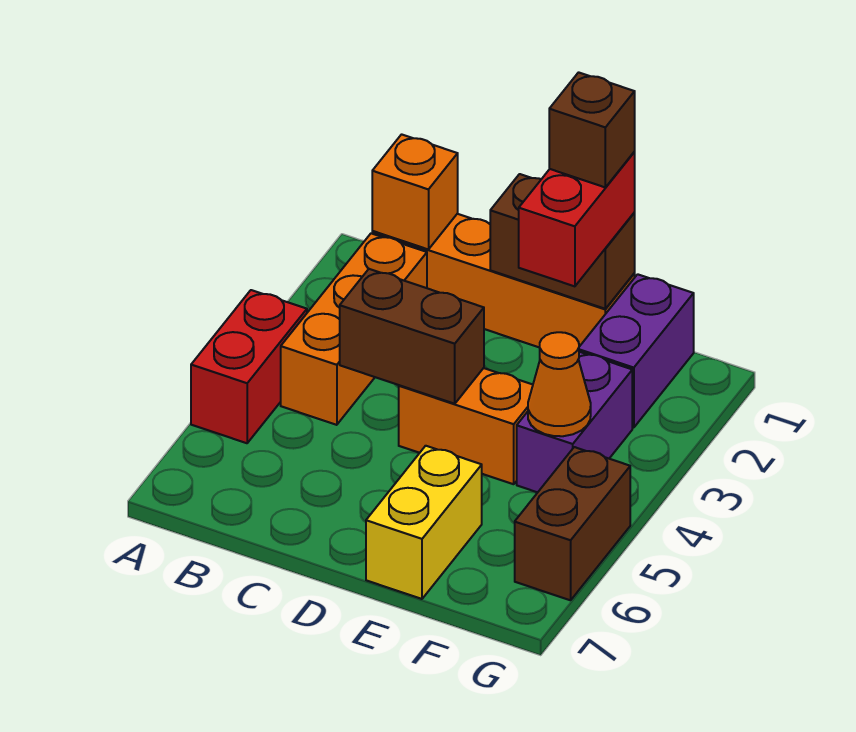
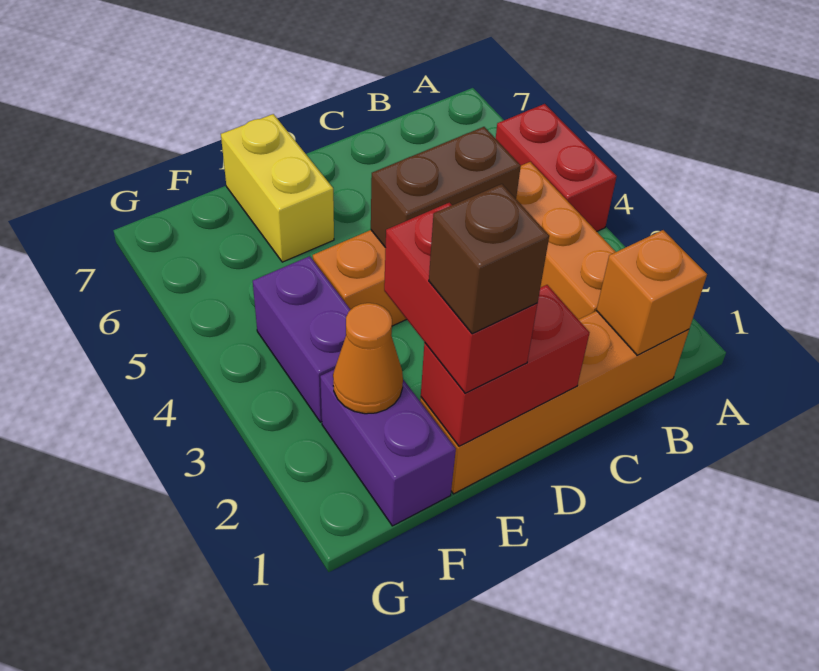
brown 1x2 brick [490,174,635,309] -> red 1x2 brick [421,285,589,446]
orange 1x1 cone [528,332,591,436] -> orange 1x1 cone moved to [333,303,403,414]
brown 1x2 brick [515,447,630,600] -> none

